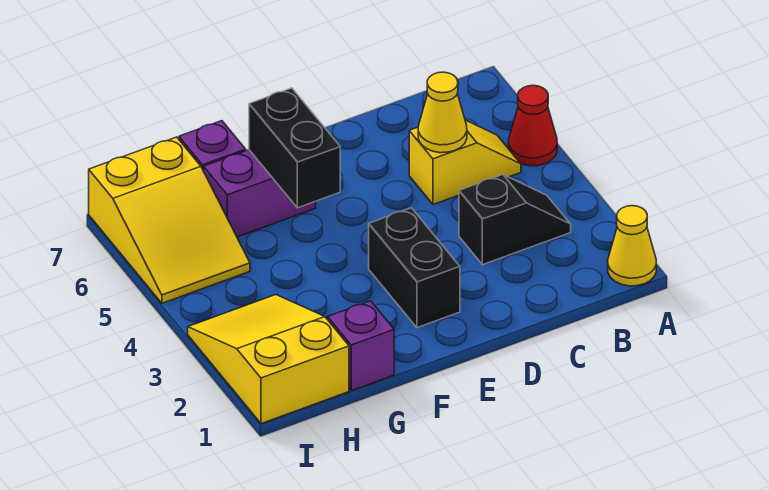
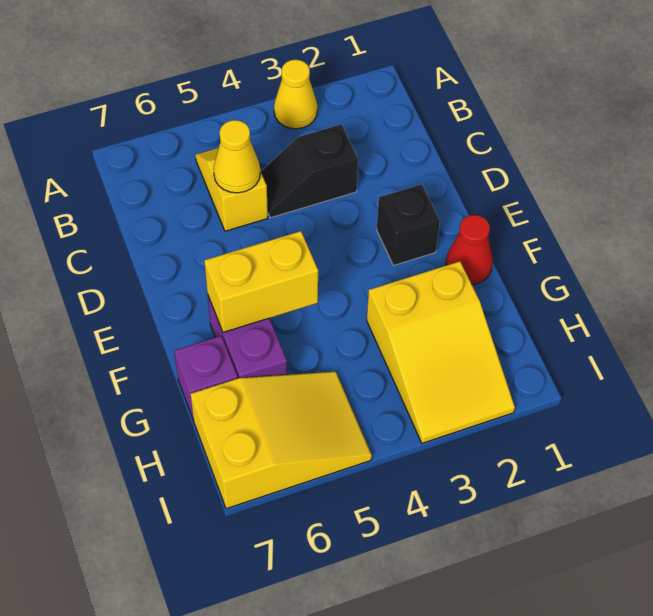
yellow 1x1 cone [608,206,656,286] -> yellow 1x1 cone moved to [274,60,318,129]
red 1x1 cone [509,85,557,166] -> red 1x1 cone moved to [446,215,493,284]
black 1x2 slope [459,175,571,265] -> black 1x2 slope turned to [261,124,358,218]
black 1x2 brick [369,208,460,328] -> black 1x1 brick [377,184,440,266]
black 1x2 brick [249,88,340,208] -> yellow 1x2 brick [204,231,318,332]
purple 1x1 brick [328,301,394,391] -> none
yellow 2x3 slope [188,295,349,424] -> yellow 2x3 slope turned to [367,261,515,443]

